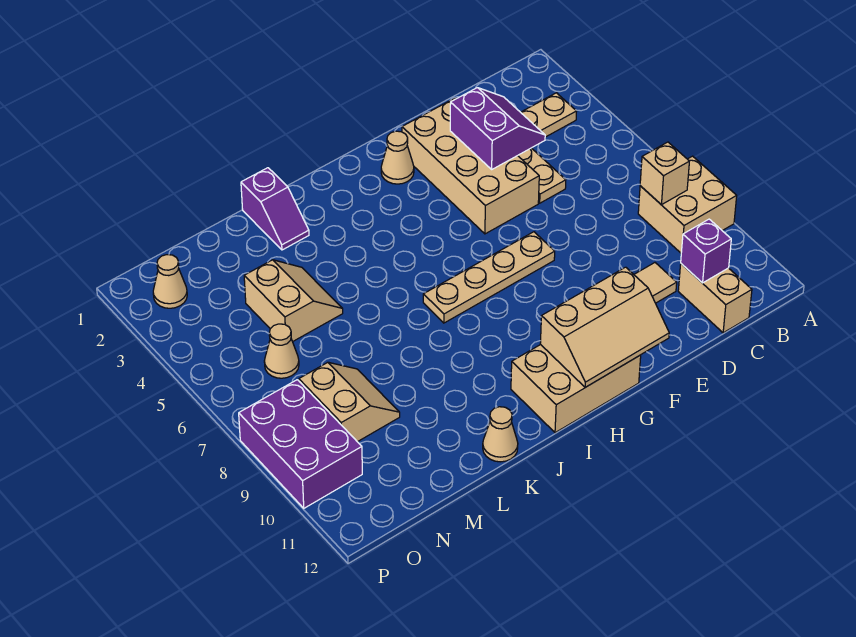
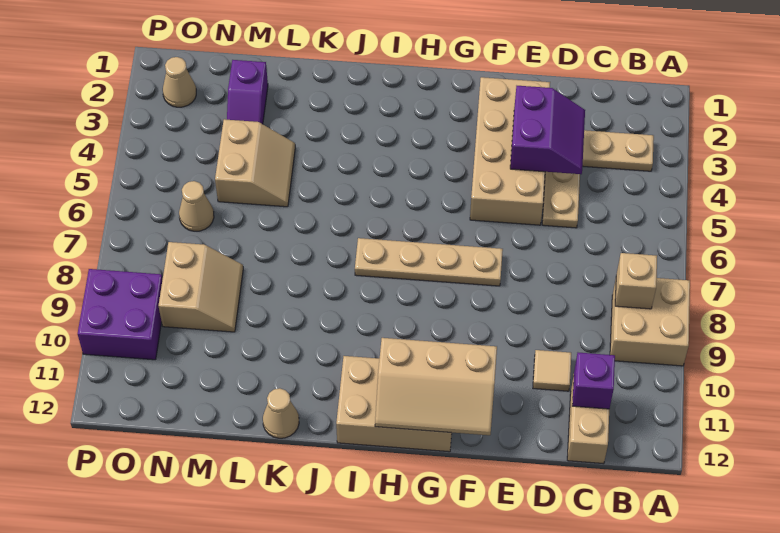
tan 1x1 cone [381,131,414,184] -> none
purple 1x2 slope [241,168,309,250] -> purple 1x2 slope moved to [227,60,268,124]
purple 2x3 brick [239,380,362,508] -> purple 2x2 brick [78,269,163,360]

